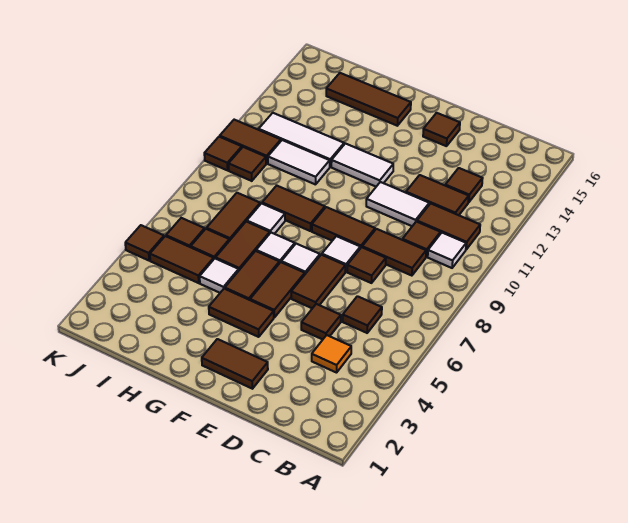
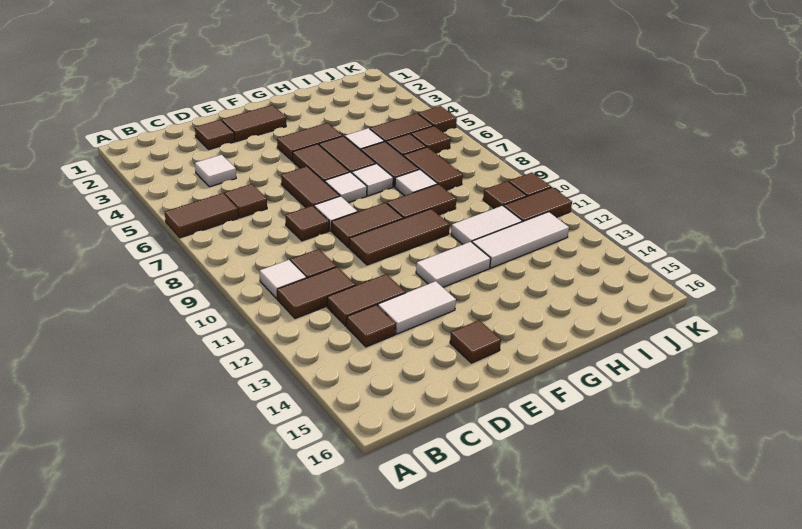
orange 1x1 tile [312,335,351,373] -> white 1x1 tile [195,155,236,187]
brown 1x2 tile [362,229,426,276] -> brown 1x2 tile moved to [165,193,238,238]
brown 1x1 tile [301,304,341,339] -> brown 1x1 tile moved to [195,120,234,149]
white 1x2 tile [366,182,429,226] -> white 1x2 tile moved to [378,281,456,334]
brown 1x3 tile [326,73,411,126] -> brown 1x3 tile moved to [349,209,450,265]

